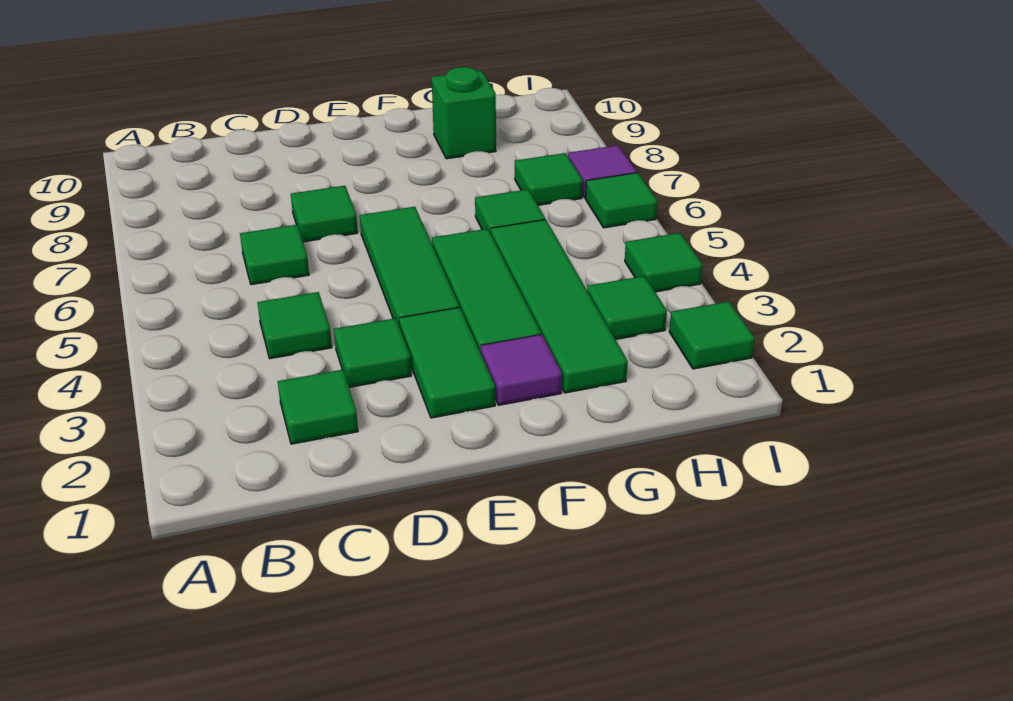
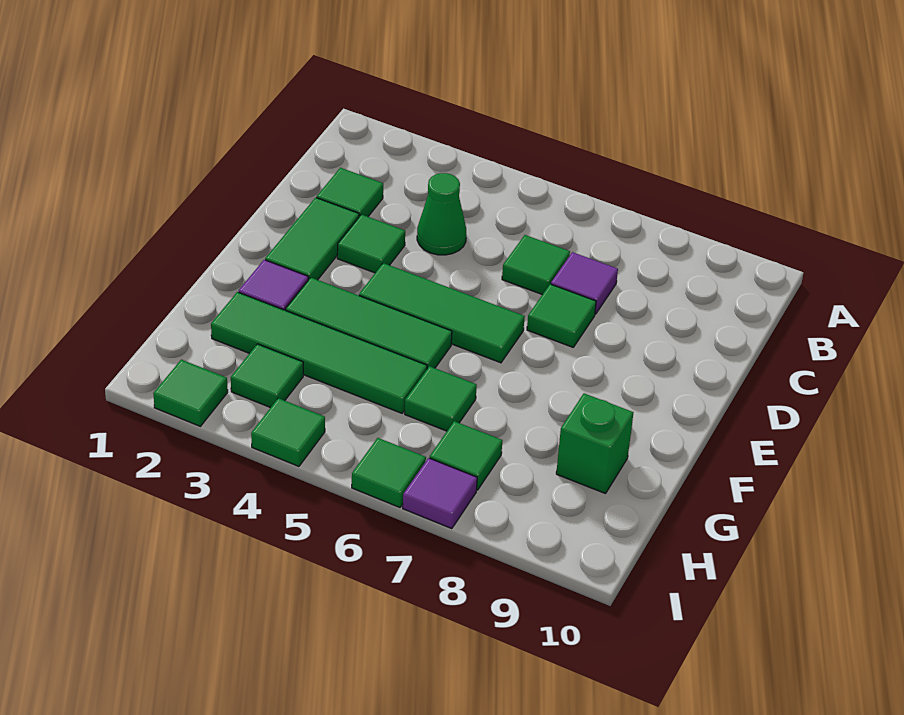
green 1x1 tile [257,292,332,359] -> green 1x1 cone [417,173,466,255]
none -> purple 1x1 tile [551,252,618,314]
green 1x2 tile [399,307,495,418] -> green 1x2 tile turned to [265,198,359,280]

